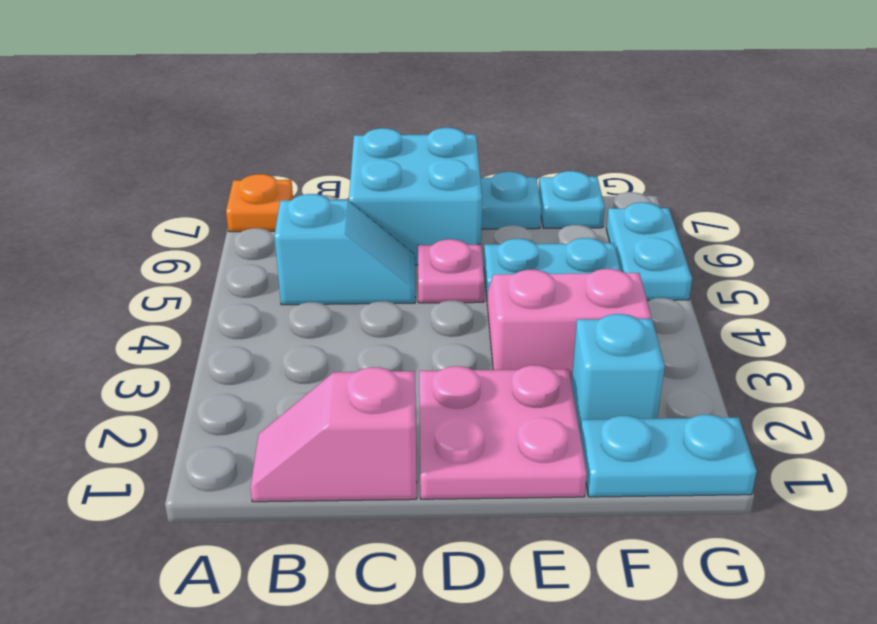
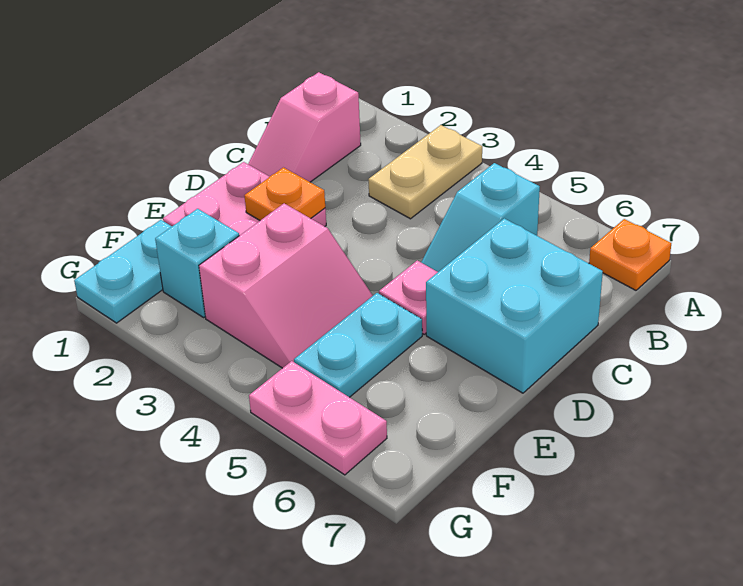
none -> tan 1x2 plate [368,125,482,219]
pink 1x2 slope [250,367,417,502] -> pink 1x2 slope turned to [248,72,361,182]
none -> orange 1x1 plate [244,167,325,220]
cyan 1x1 plate [480,172,541,229] -> none
cyan 1x1 plate [539,171,605,228] -> none
cyan 1x2 plate [606,202,692,300] -> pink 1x2 plate [249,361,387,475]

